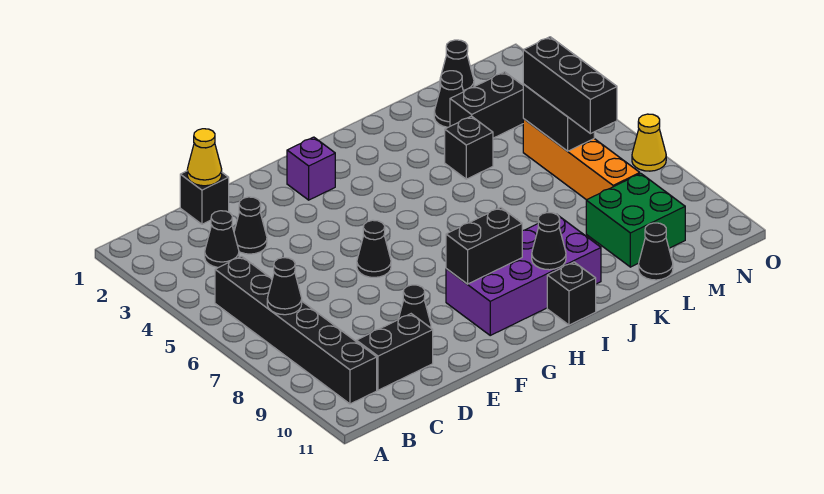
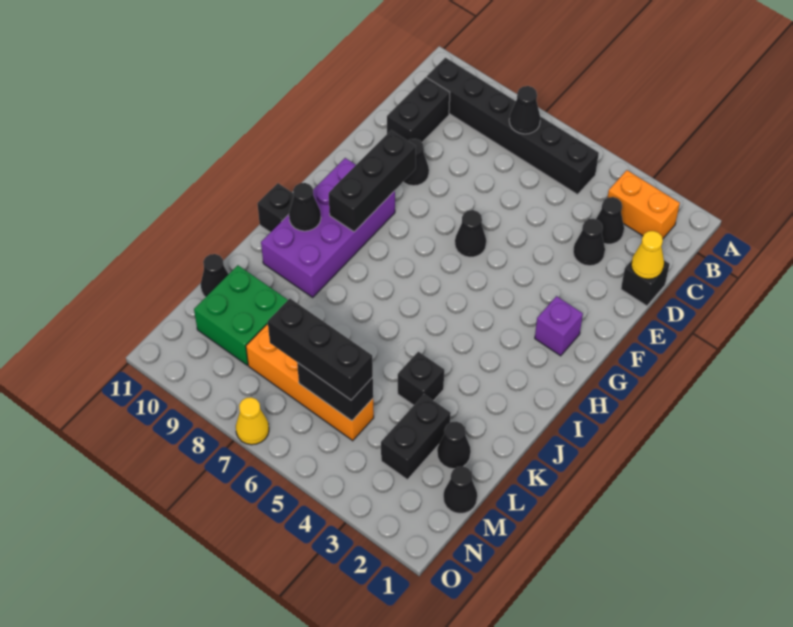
none -> orange 1x2 brick [608,170,680,239]
black 1x2 brick [446,207,522,284] -> black 1x3 brick [329,130,416,232]

